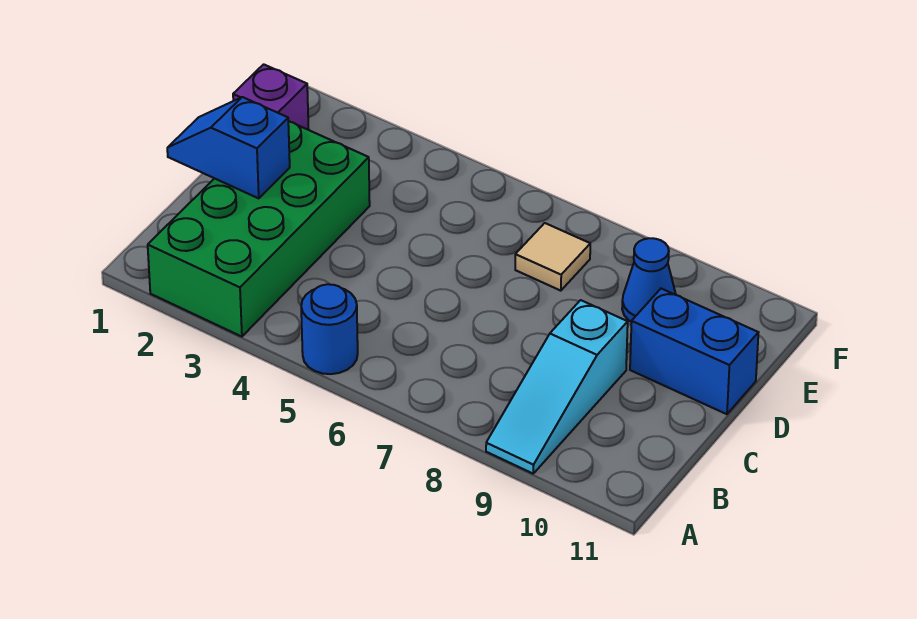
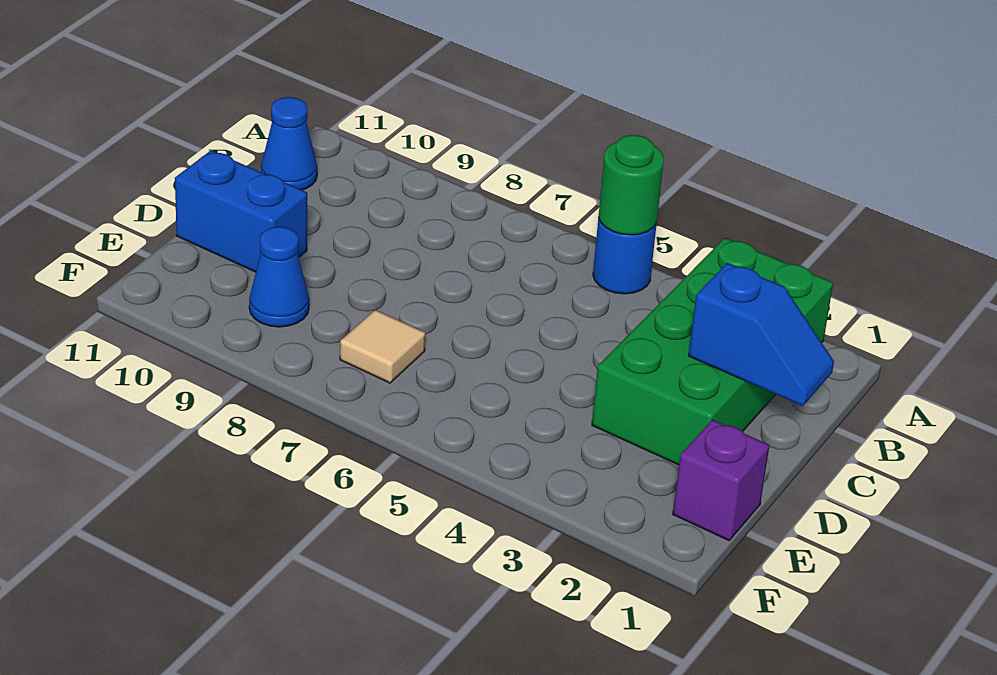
none -> green 1x1 round brick [598,135,664,235]
cyan 1x3 slope [486,300,628,473] -> none
none -> blue 1x1 cone [261,97,317,190]

